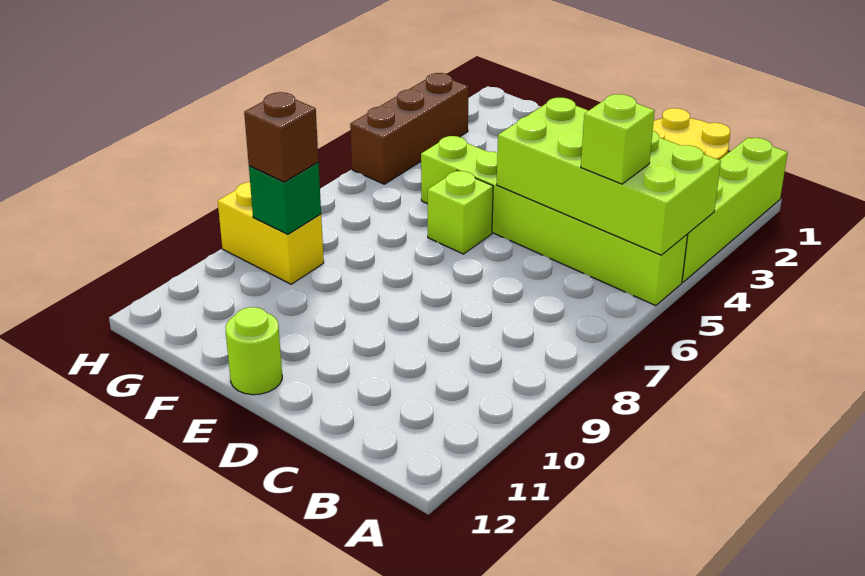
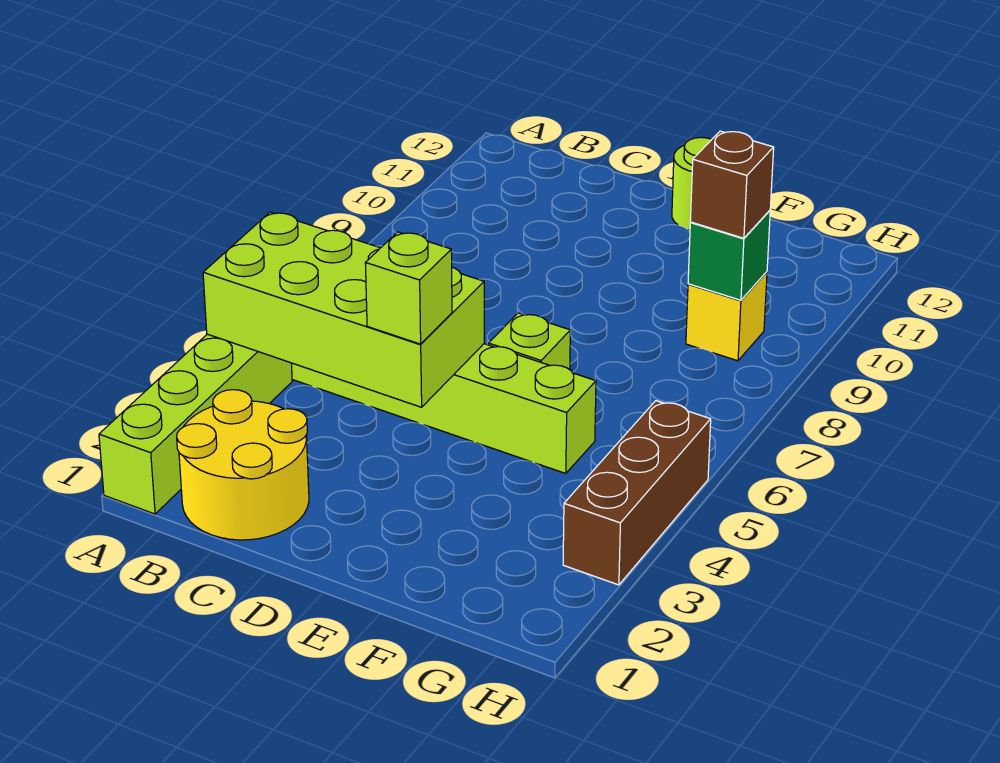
lime 1x1 brick [581,94,655,184] -> lime 1x1 brick moved to [365,232,452,344]
yellow 1x2 brick [218,182,324,284] -> yellow 1x1 brick [686,272,767,361]

